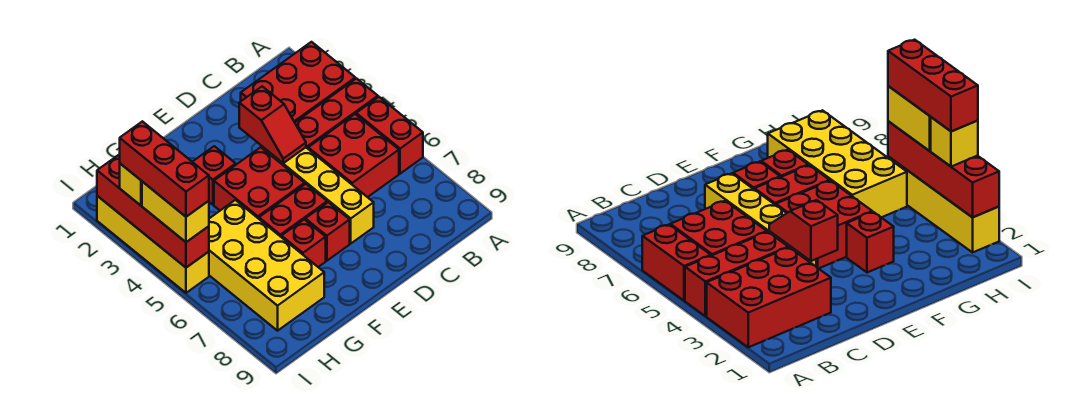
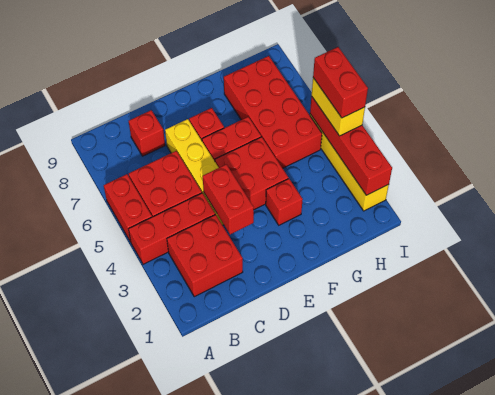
red 2x3 brick [241,42,355,122] -> red 2x2 brick [167,214,243,297]
red 1x2 slope [239,86,306,163] -> red 1x2 brick [203,164,254,234]
red 1x1 brick [281,219,326,267] -> red 1x1 brick moved to [129,110,165,156]
yellow 2x4 brick [209,200,324,331] -> red 2x4 brick [224,56,322,168]
yellow 1x1 brick [120,164,142,205] -> none
red 1x3 brick [120,121,209,217] -> red 1x2 brick [313,47,368,118]

